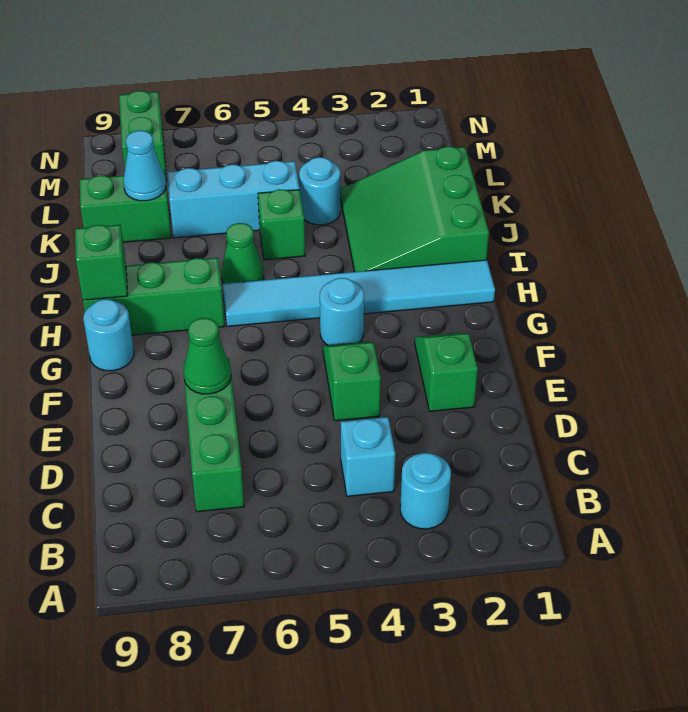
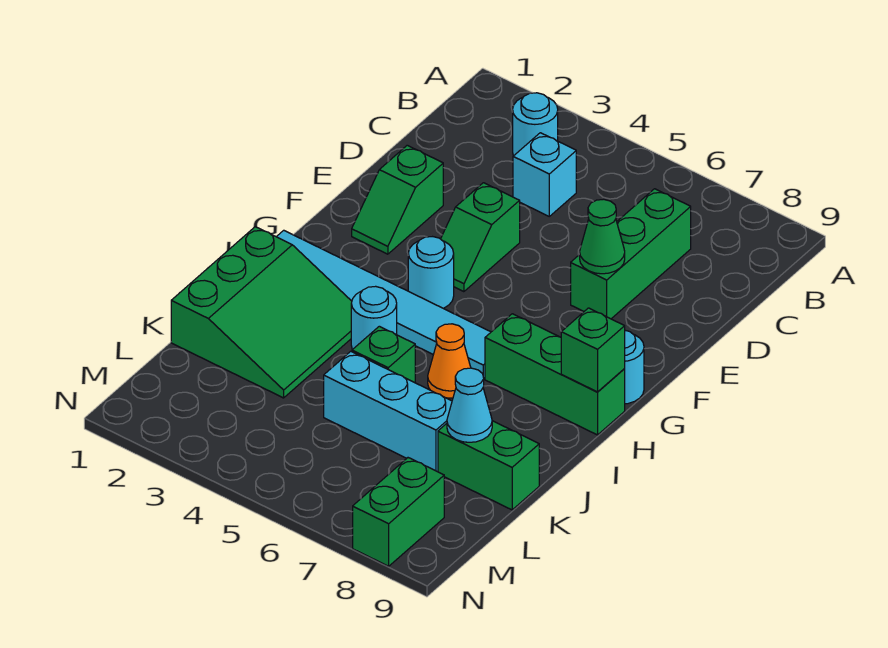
green 1x1 cone [221,223,264,284] -> orange 1x1 cone [428,324,471,398]
cyan 1x1 round brick [299,157,340,225] -> cyan 1x1 round brick moved to [351,286,397,350]

